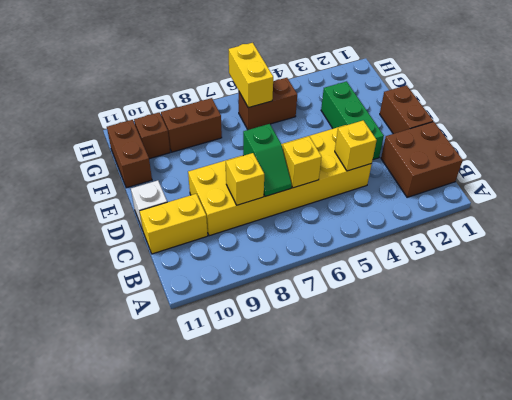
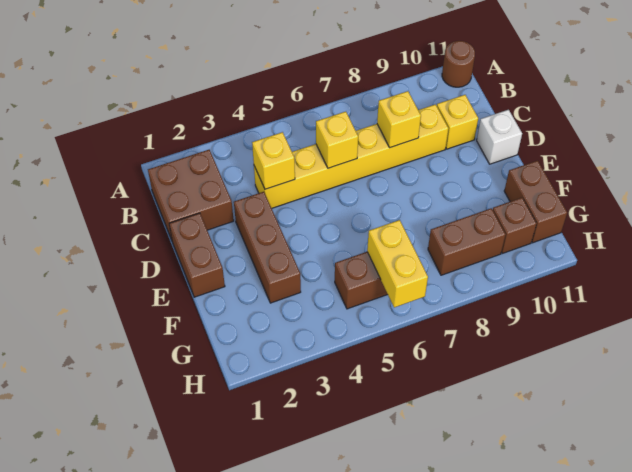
none -> brown 1x1 round brick [442,41,475,87]
yellow 2x6 brick [188,125,372,236] -> yellow 1x6 brick [254,104,448,208]
green 1x2 slope [243,124,292,197] -> none
yellow 1x2 brick [140,194,208,254] -> yellow 1x1 brick [437,95,478,149]
green 1x3 brick [321,81,384,160] -> brown 1x3 brick [234,192,301,303]

